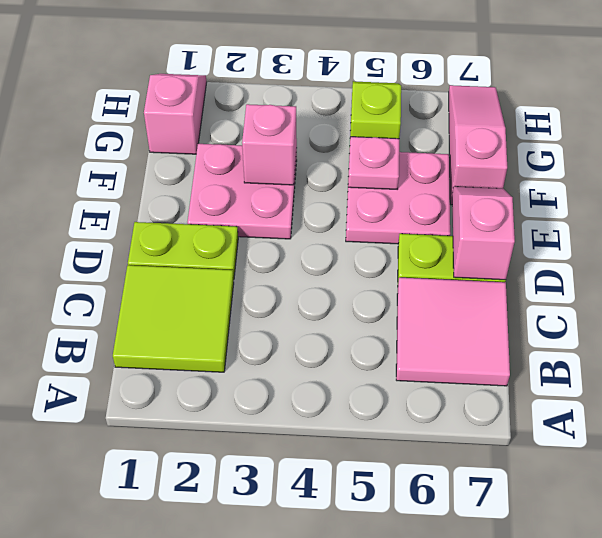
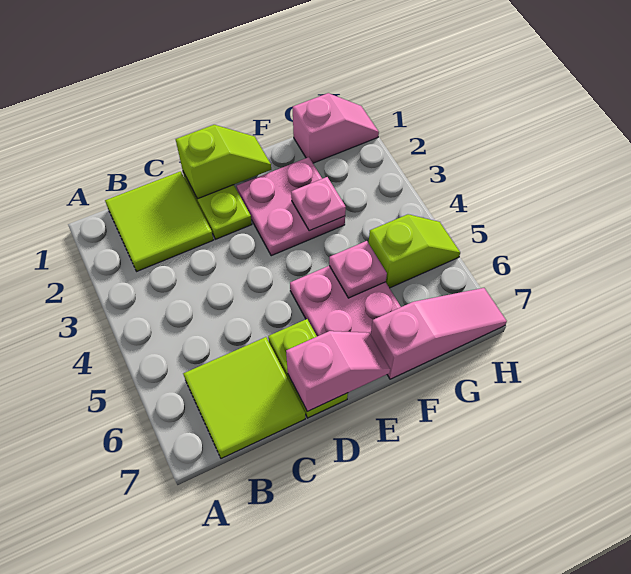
pink 2x2 tile [396,278,510,386] -> lime 2x2 tile [183,337,305,459]
none -> lime 1x2 slope [176,125,271,199]
pink 1x1 brick [242,104,297,185] -> pink 1x1 plate [291,177,346,231]

